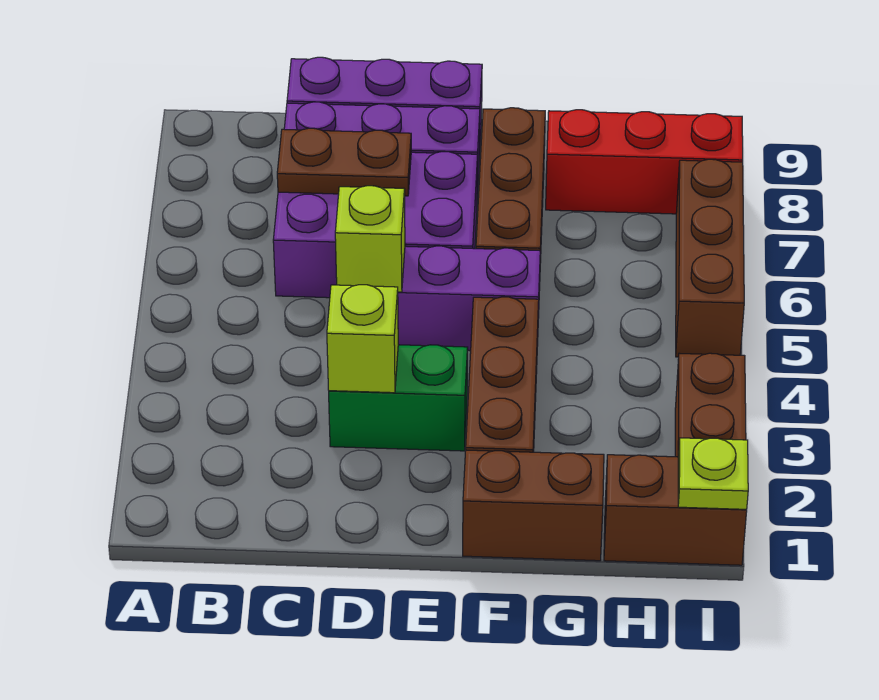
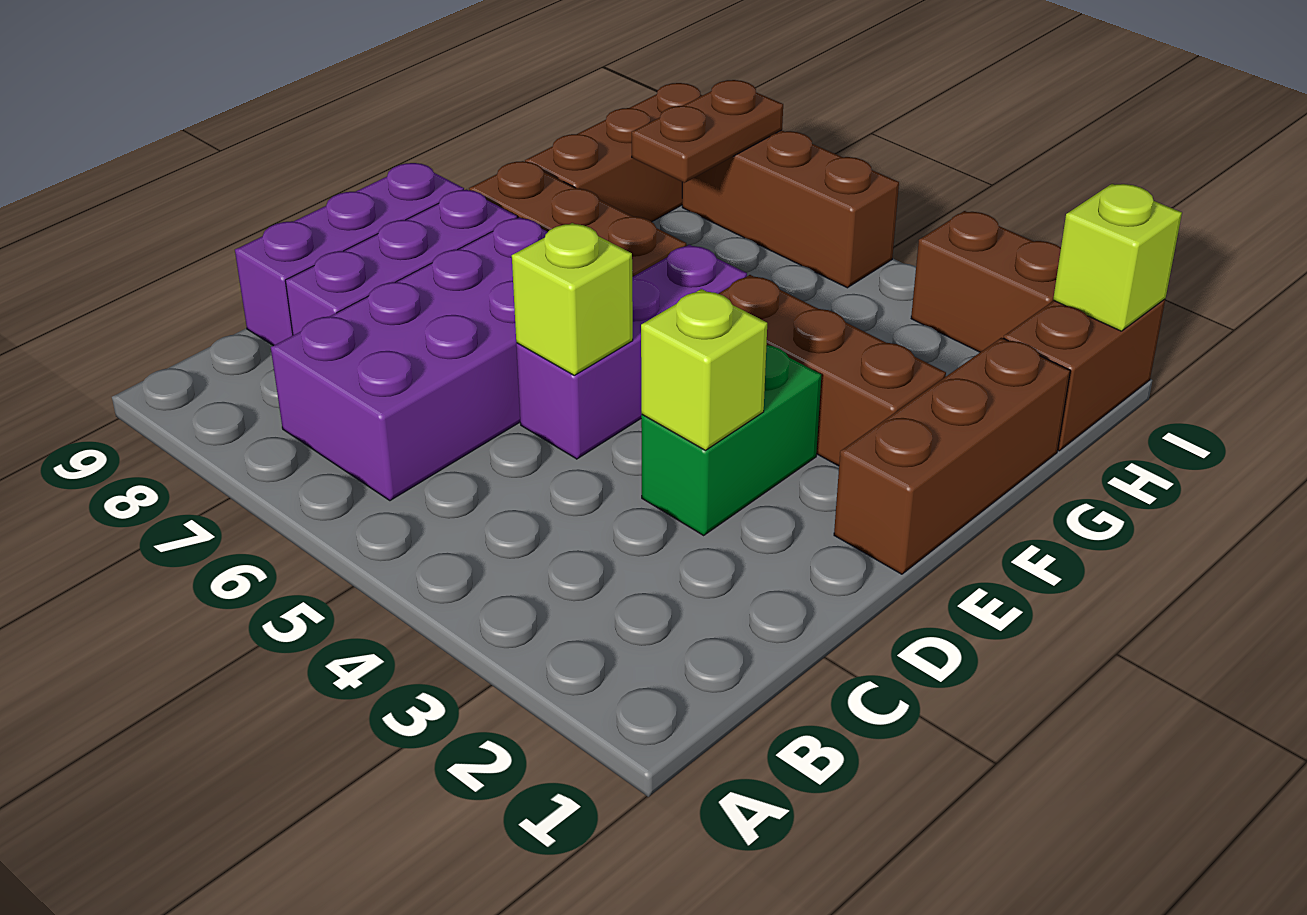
purple 2x3 brick [273,152,478,298] -> purple 2x4 brick [271,217,548,501]
brown 1x2 plate [277,128,411,196] -> brown 1x2 plate moved to [632,80,783,183]
brown 1x2 brick [463,450,604,561] -> brown 1x3 brick [834,338,1070,574]
red 1x3 brick [546,110,743,214] -> brown 1x3 brick [525,83,702,222]
lime 1x1 plate [678,438,748,509] -> lime 1x1 brick [1053,184,1182,331]

